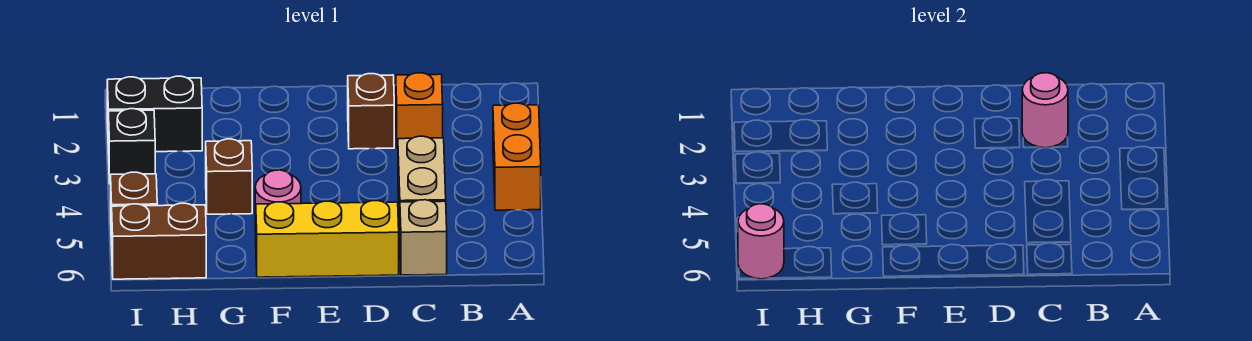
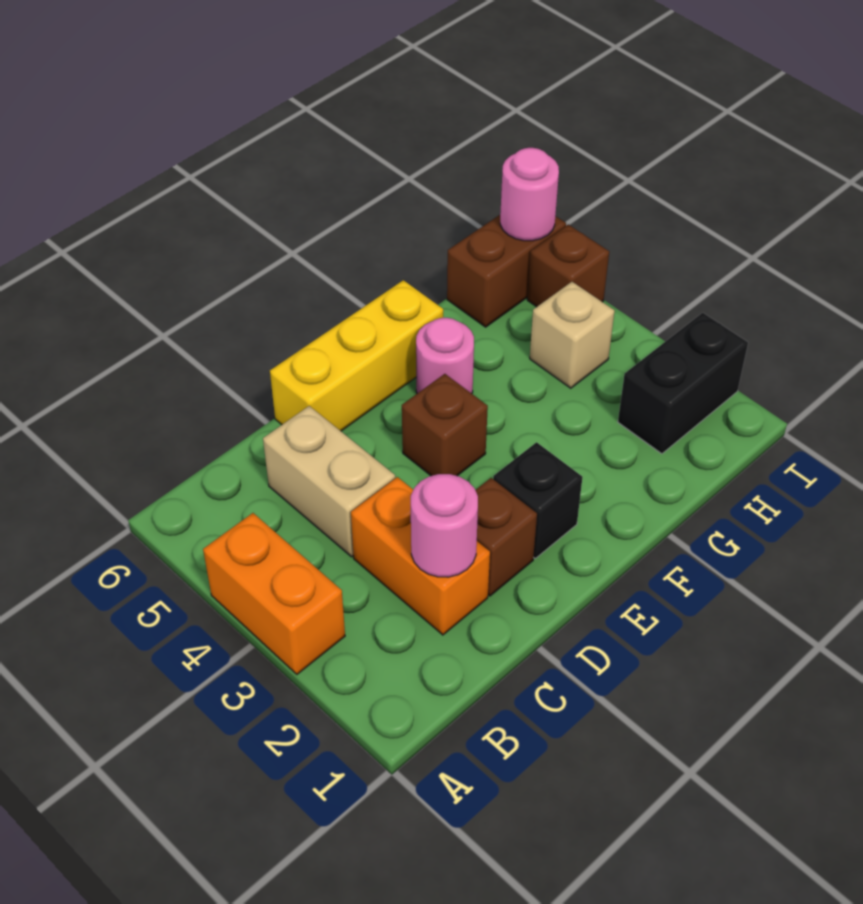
orange 1x1 brick [396,73,443,148] -> orange 1x2 brick [351,477,490,635]
tan 1x1 brick [400,200,447,275] -> tan 1x1 brick moved to [530,282,615,388]
brown 1x1 brick [206,139,252,214] -> brown 1x1 brick moved to [402,374,488,476]
black 1x1 brick [108,109,155,184] -> black 1x1 brick moved to [493,442,582,558]

